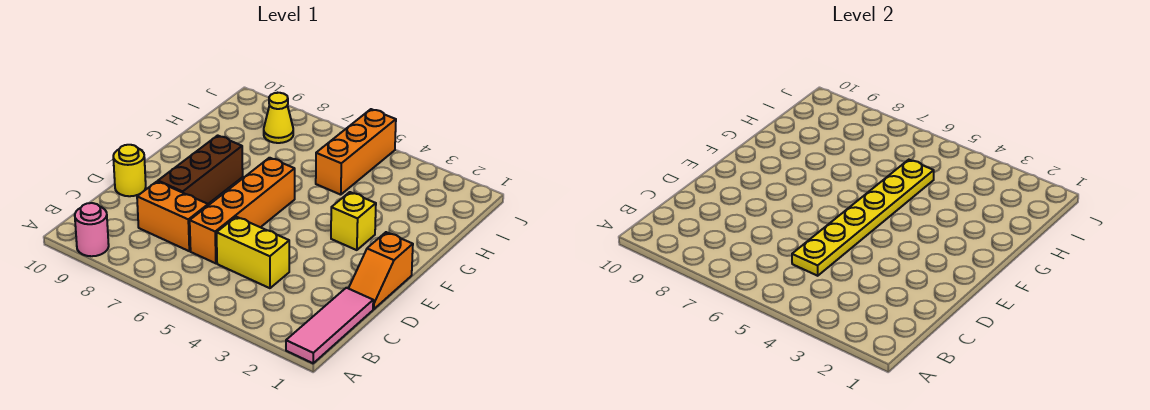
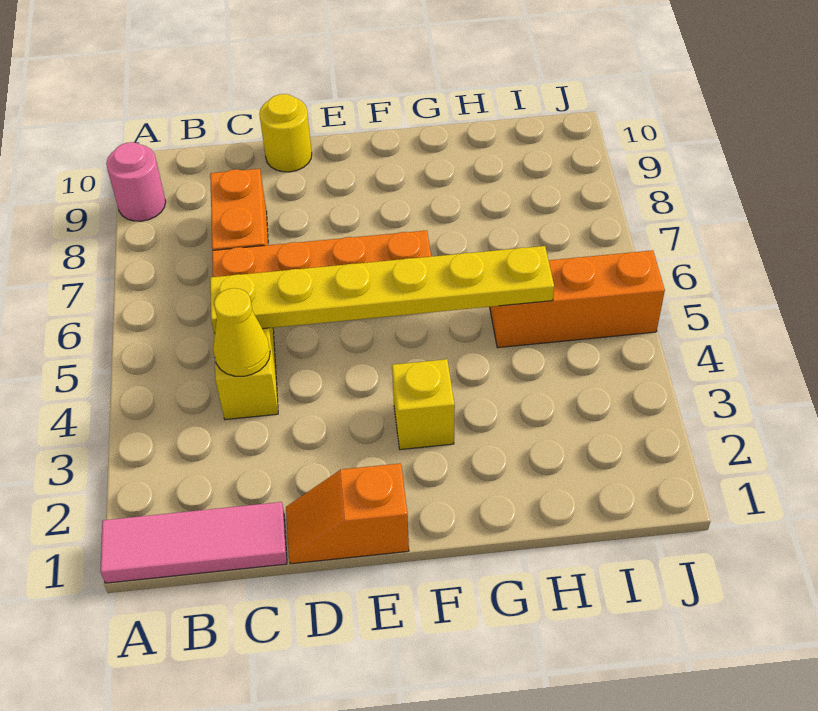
brown 1x3 brick [158,135,243,204] -> none
yellow 1x1 cone [264,93,293,143] -> yellow 1x1 cone moved to [213,288,270,376]

